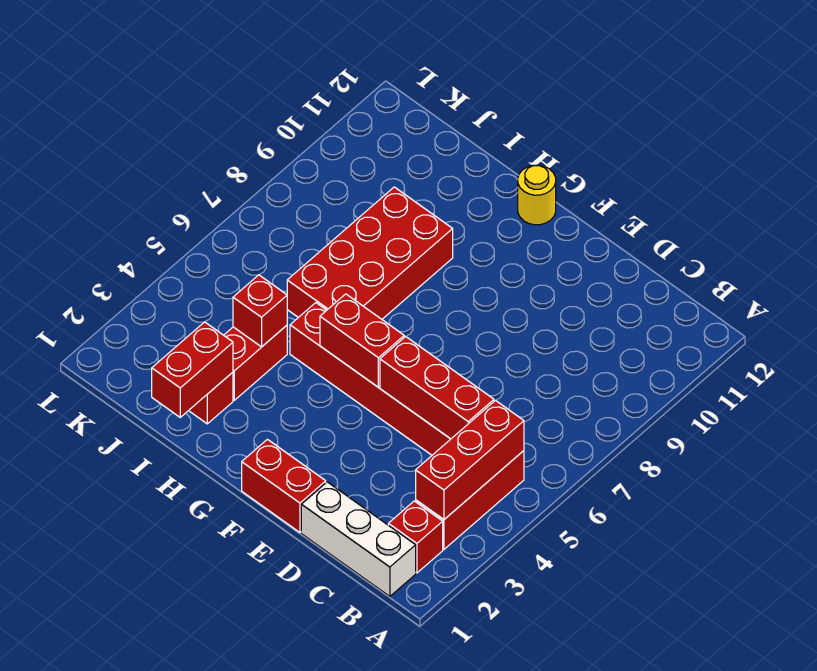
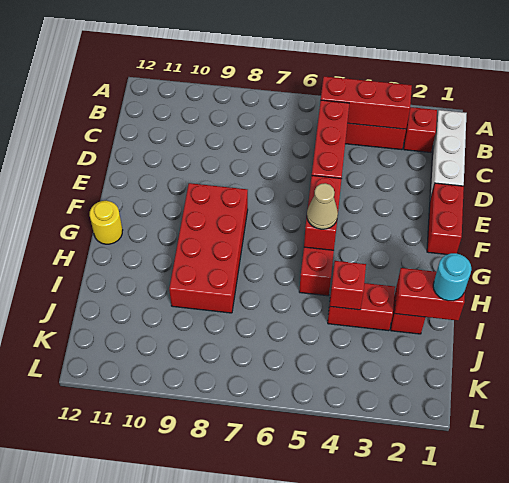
none -> tan 1x1 cone [307,183,338,229]
red 2x4 brick [287,187,453,319] -> red 2x4 brick turned to [169,183,248,313]
none -> cyan 1x1 round brick [433,253,471,301]

